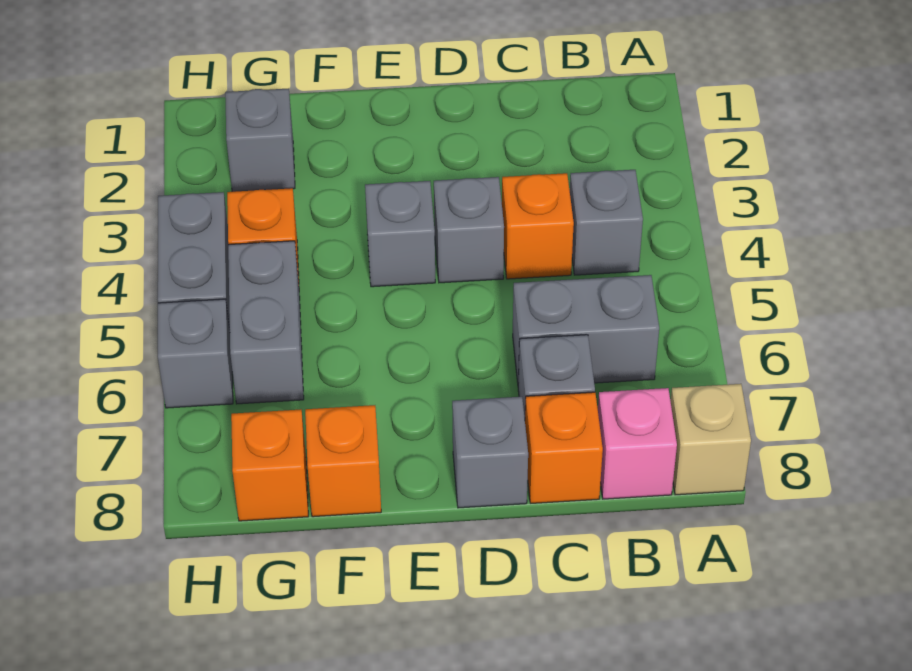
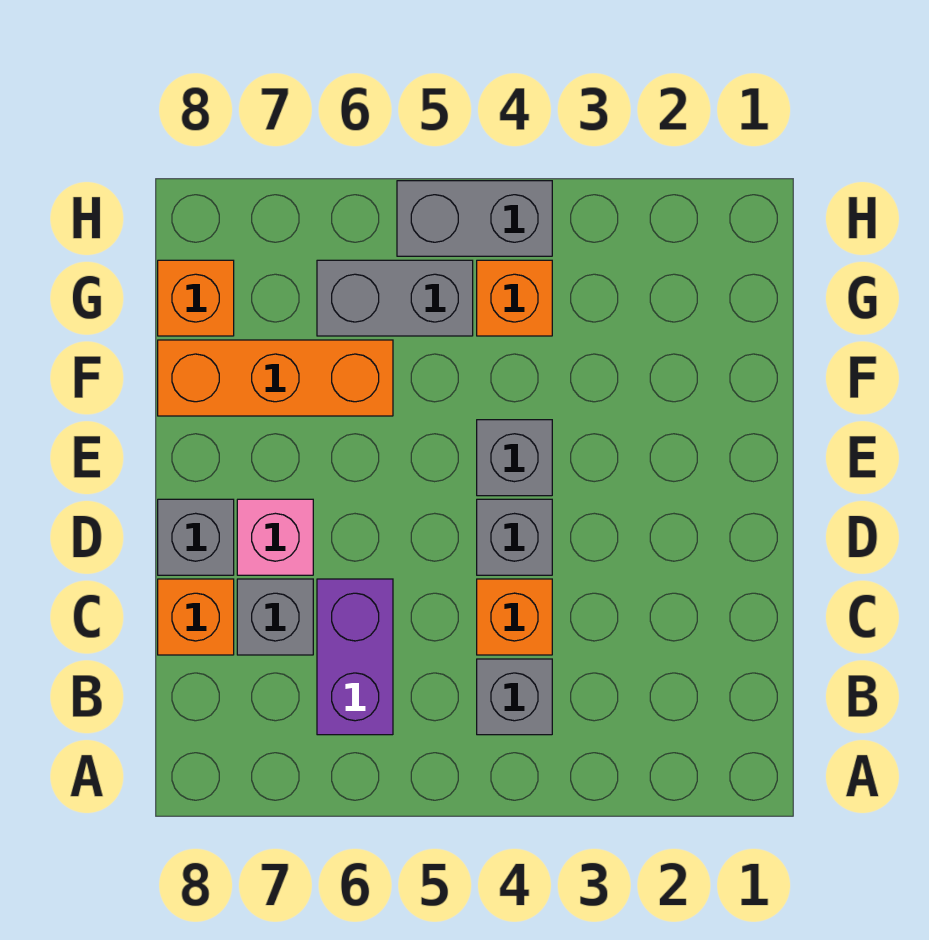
tan 1x1 brick [671,384,751,495] -> none
grey 1x2 brick [513,275,659,383] -> purple 1x2 brick [317,579,393,735]
pink 1x1 brick [598,388,677,499] -> pink 1x1 brick moved to [237,499,313,575]
orange 1x1 brick [305,405,381,517] -> orange 1x3 brick [158,340,393,416]
grey 1x1 brick [225,88,295,192] -> none
grey 1x1 brick [158,299,233,408] -> none

